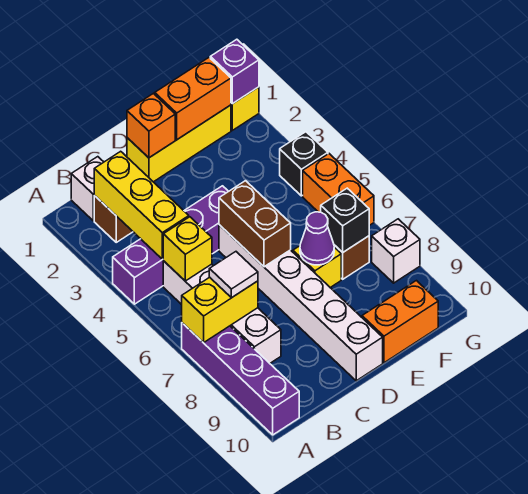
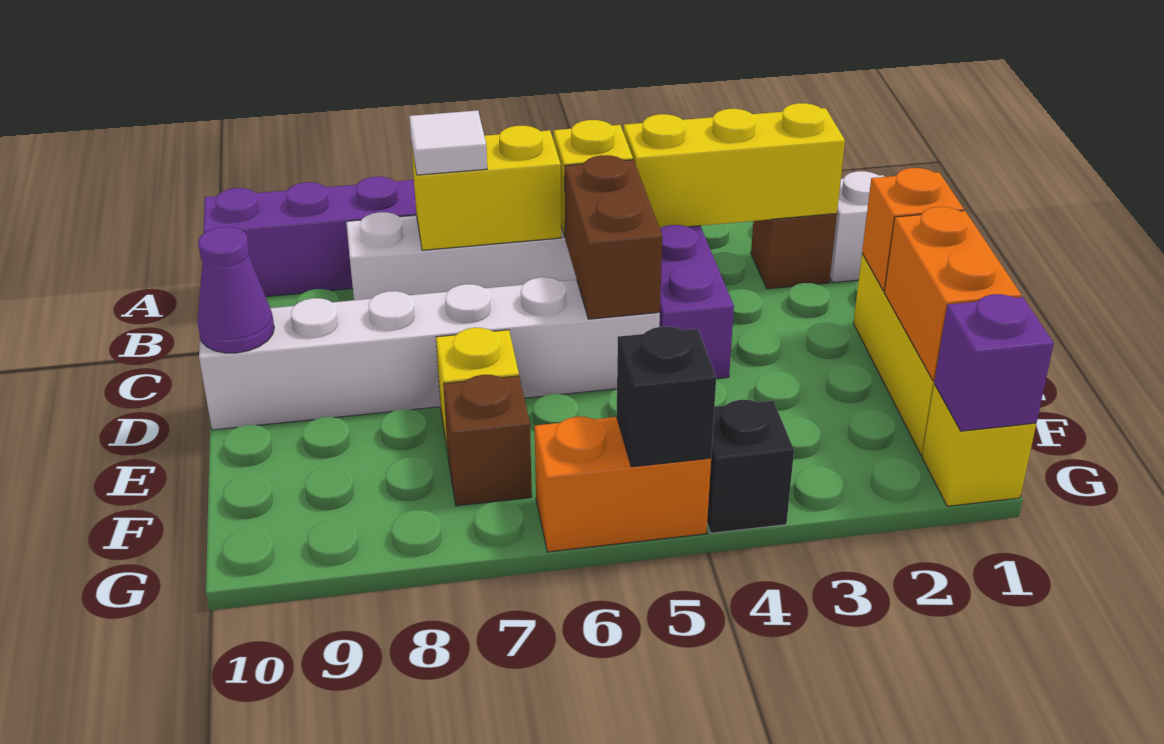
yellow 1x2 brick [182,277,258,343] -> yellow 1x2 brick turned to [411,126,561,250]
brown 1x2 brick [219,181,291,267] -> brown 1x2 brick turned to [565,155,663,319]
purple 1x1 cone [300,212,334,265] -> purple 1x1 cone moved to [198,227,274,353]
orange 1x2 brick [362,281,438,363] -> none
black 1x1 brick [321,188,369,252] -> black 1x1 brick moved to [617,327,716,467]
white 1x1 brick [372,219,420,283] -> none

